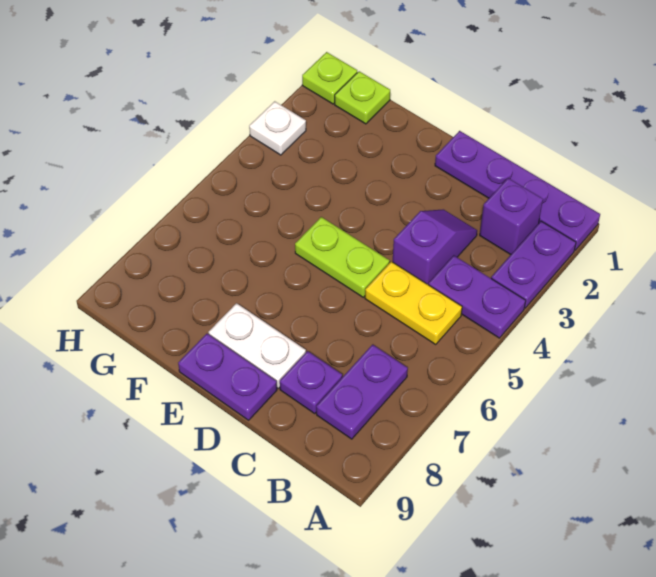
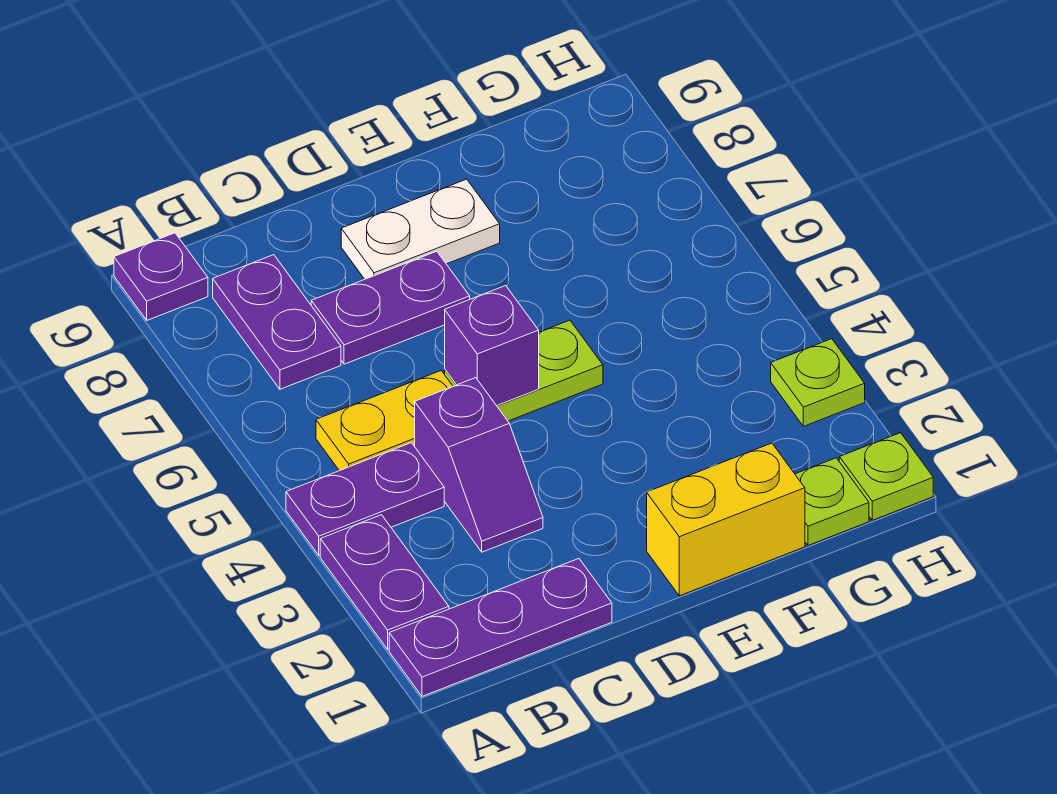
purple 1x4 plate [435,131,600,250] -> purple 1x3 plate [389,559,612,696]
purple 1x1 brick [480,178,543,255] -> purple 1x1 brick moved to [445,286,539,406]
purple 1x1 plate [280,351,342,413] -> purple 1x1 plate moved to [114,233,208,320]
purple 1x2 plate [178,334,277,420] -> purple 1x2 plate moved to [311,251,470,364]
none -> yellow 1x2 brick [647,443,805,596]
white 1x1 plate [249,101,306,155] -> lime 1x1 plate [771,339,865,426]

